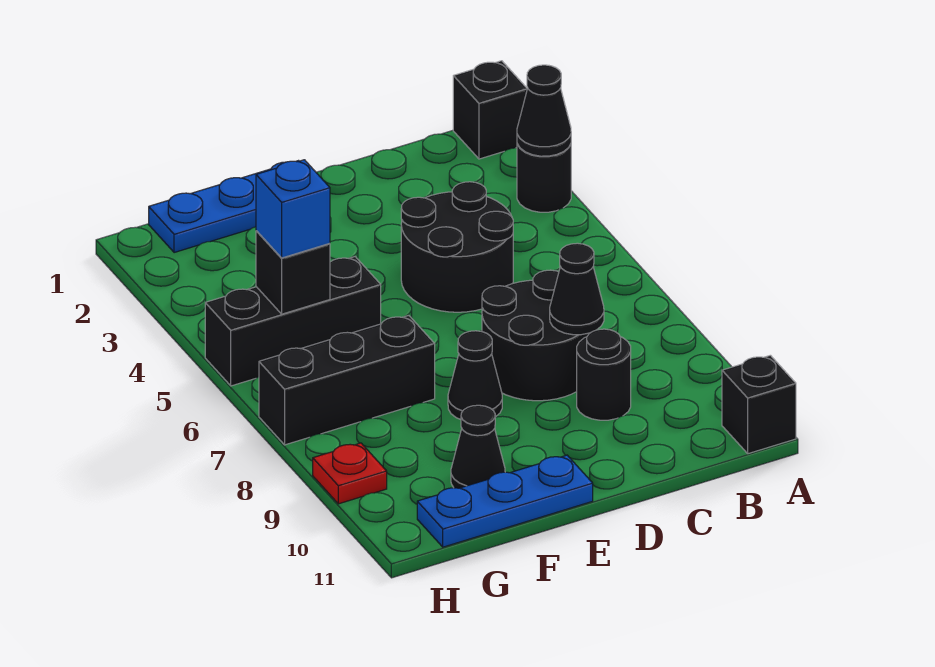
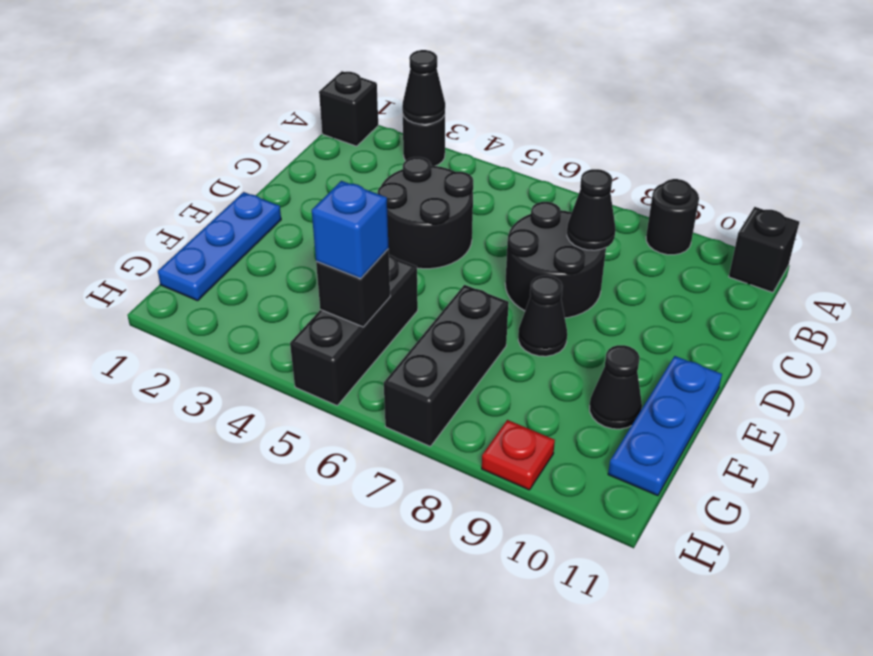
black 1x1 round brick [577,329,631,420] -> black 1x1 round brick moved to [646,179,699,255]

